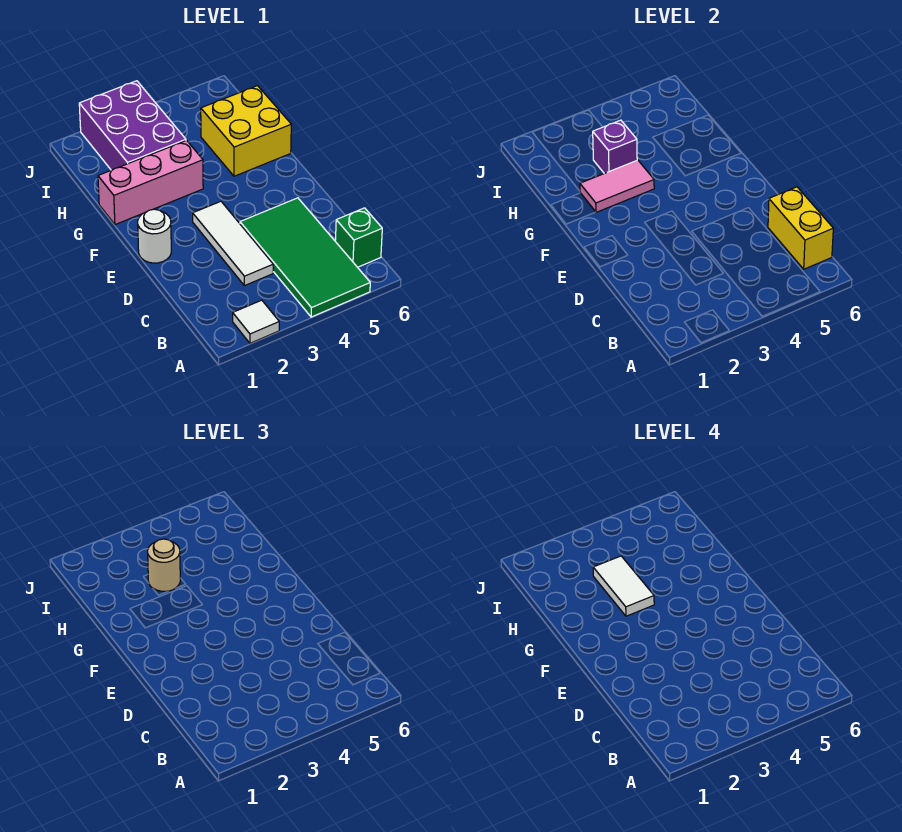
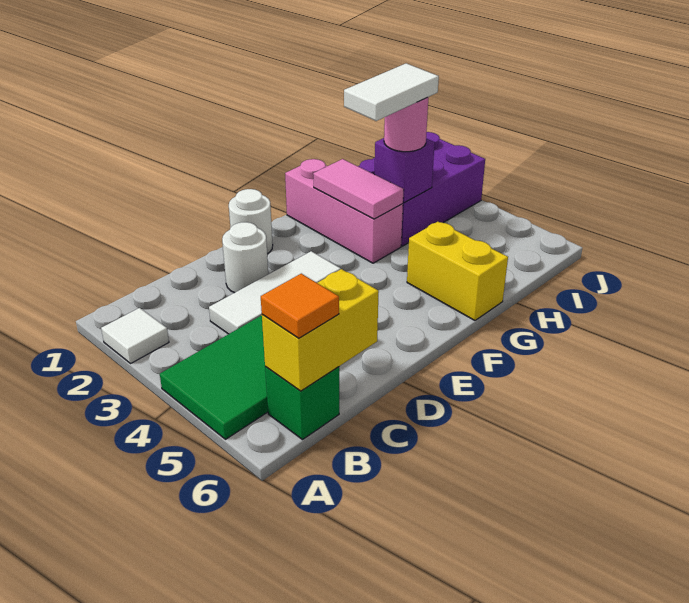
none -> orange 1x1 tile [261,274,339,338]
none -> white 1x1 round brick [222,222,268,293]
yellow 2x2 brick [201,86,291,176] -> yellow 1x2 brick [407,222,508,320]
tan 1x1 round brick [148,539,180,591] -> pink 1x1 round brick [384,97,428,152]

